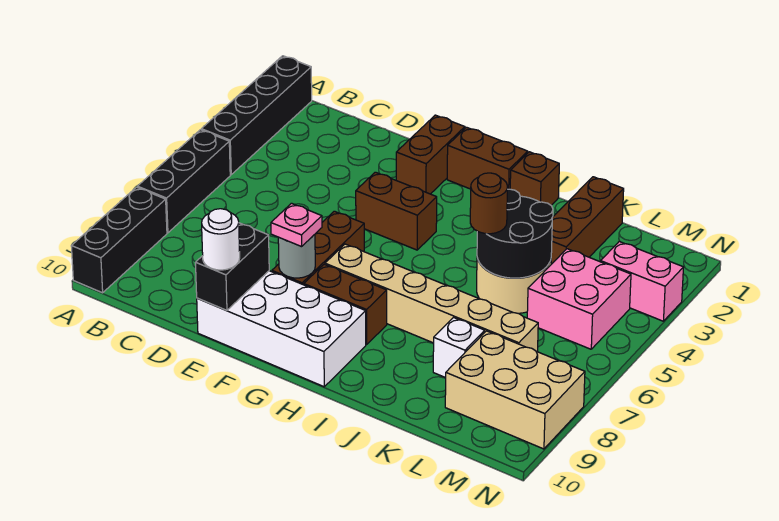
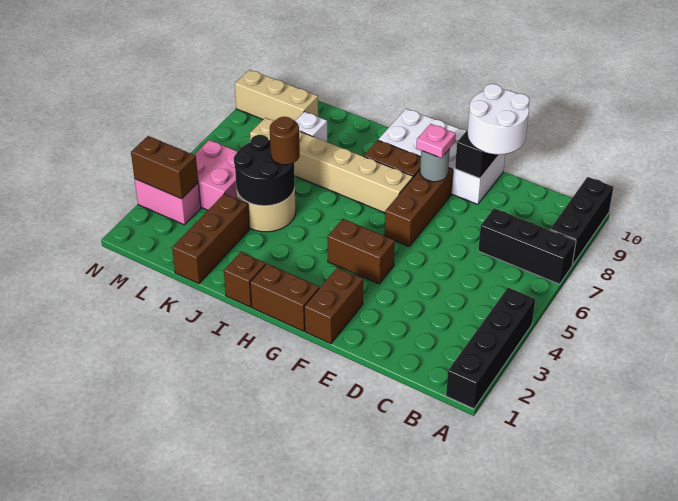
black 1x3 brick [137,130,230,233] -> black 1x3 brick turned to [478,208,576,284]
white 1x1 round brick [202,209,240,270] -> white 2x2 round brick [467,84,529,154]
tan 2x3 brick [445,331,585,449] -> tan 1x3 brick [235,70,318,121]
none -> brown 1x2 brick [131,136,198,199]

